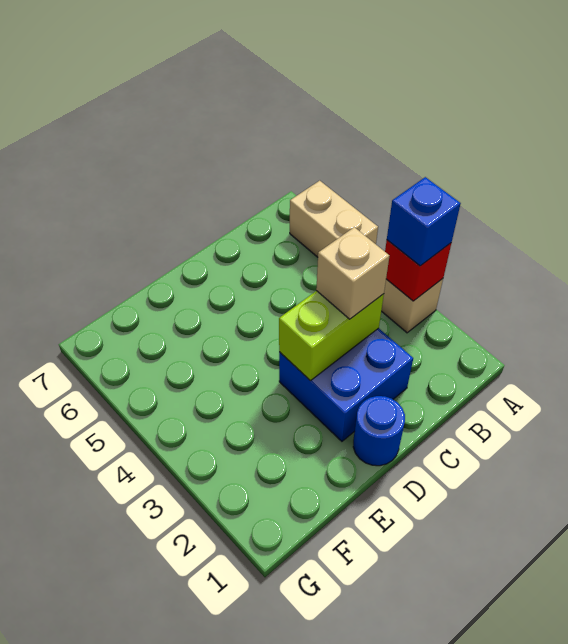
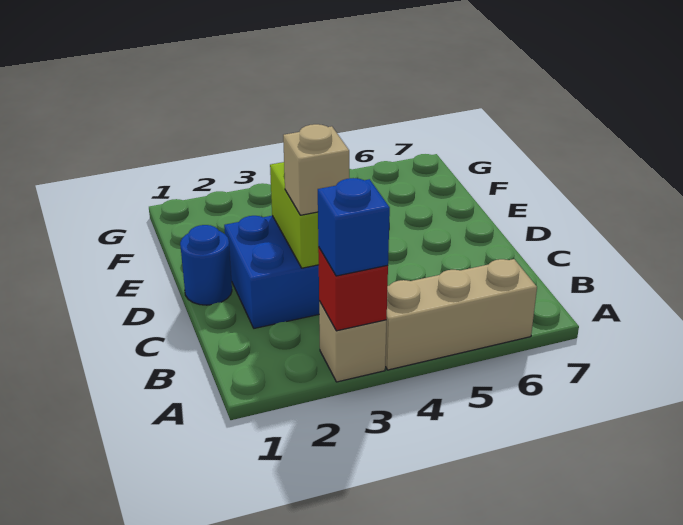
tan 1x2 brick [290,181,378,257] -> tan 1x3 brick [385,259,537,370]

